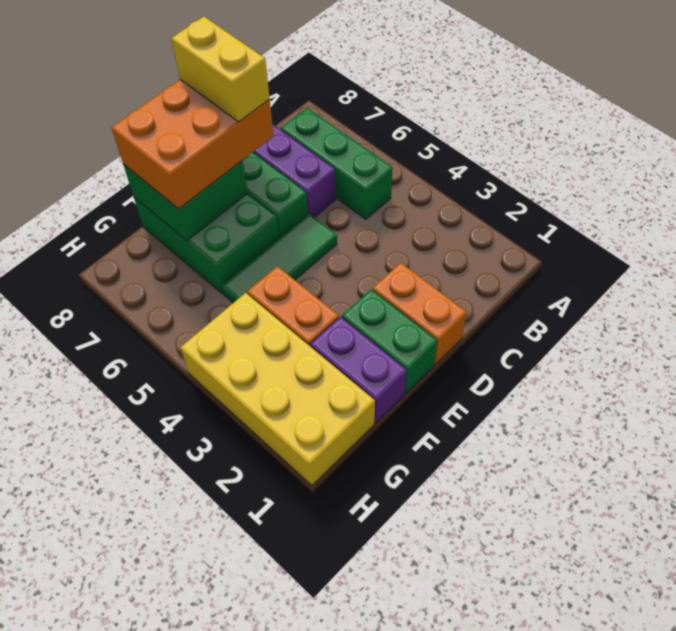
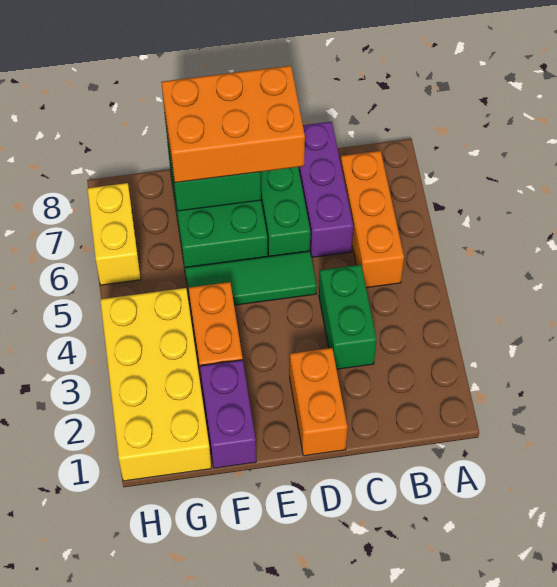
green 1x3 brick [281,108,392,219] -> orange 1x3 brick [341,151,404,288]
yellow 1x2 brick [171,17,270,122] -> yellow 1x2 brick moved to [87,183,141,285]
green 1x2 brick [342,289,437,394] -> green 1x2 brick moved to [319,265,377,369]

